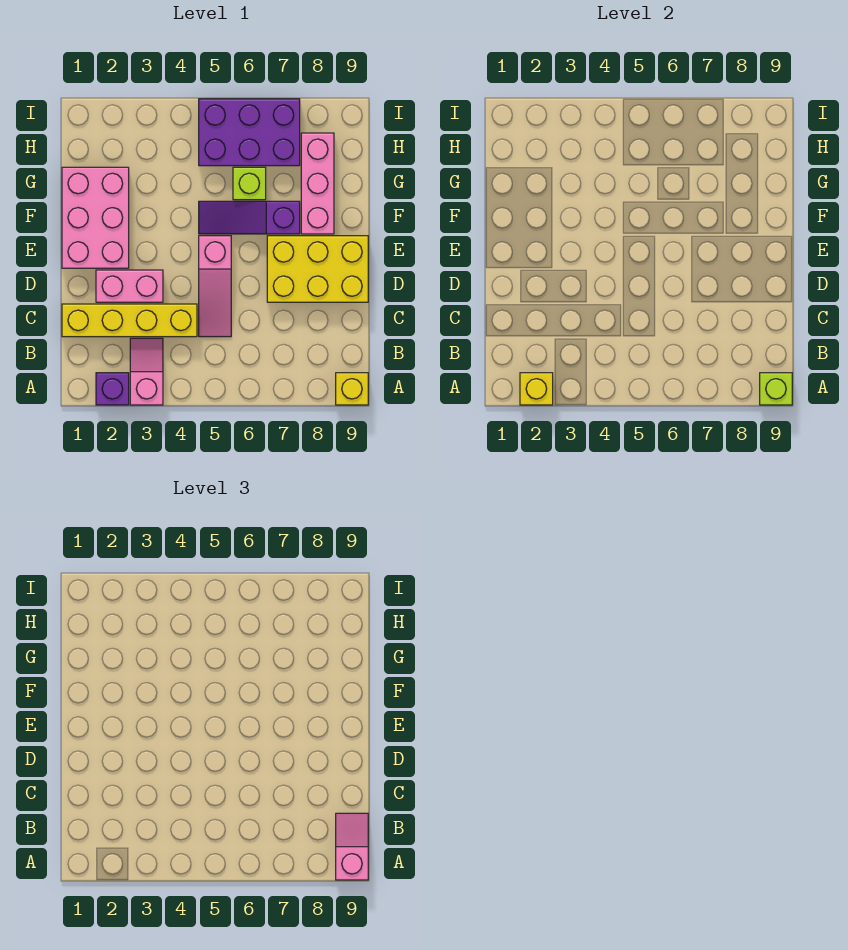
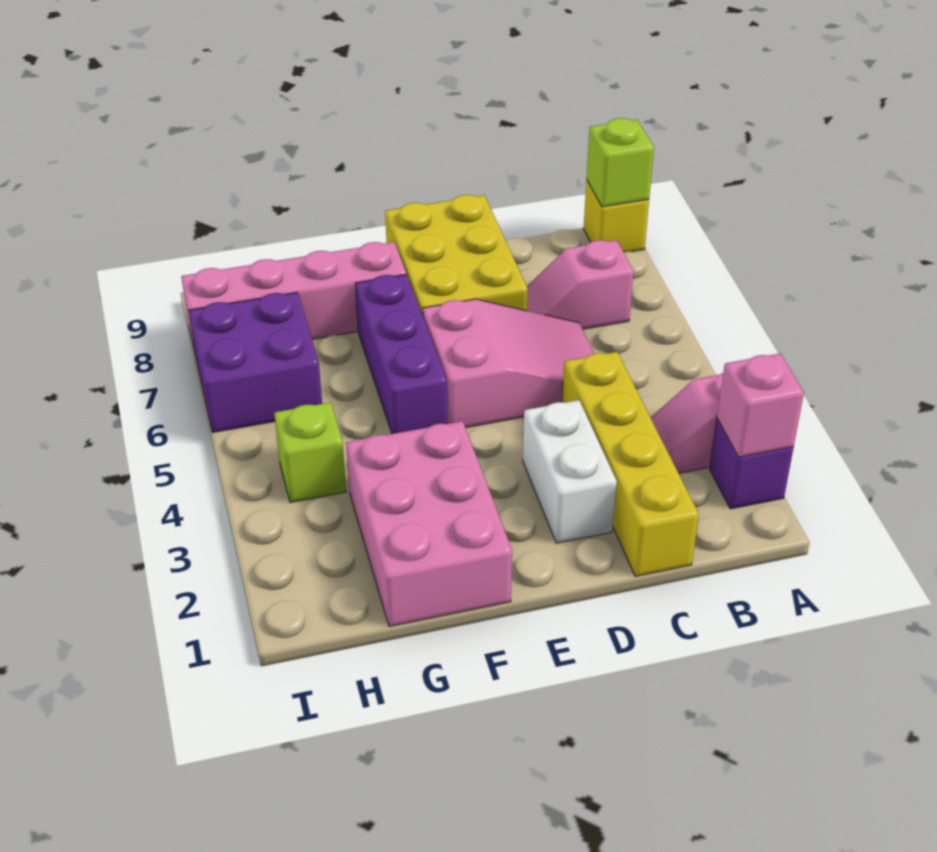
yellow 1x1 brick [520,373,553,405] -> pink 1x1 brick [717,354,804,457]
pink 1x2 slope [336,813,368,880] -> pink 1x2 slope moved to [527,240,634,329]
pink 1x3 slope [199,236,231,337] -> pink 2x3 slope [423,299,594,428]
pink 1x2 brick [96,270,163,302] -> white 1x2 brick [523,400,617,543]
pink 2x3 brick [62,167,129,268] -> pink 2x3 brick turned to [346,421,512,627]
purple 1x3 slope [199,201,300,234] -> purple 1x3 brick [355,274,448,434]
pink 1x3 brick [301,133,334,234] -> pink 1x4 brick [181,242,406,352]
lime 1x1 brick [233,167,266,200] -> lime 1x1 brick moved to [274,402,346,503]
purple 2x3 brick [199,99,300,166] -> purple 2x2 brick [189,292,322,432]

